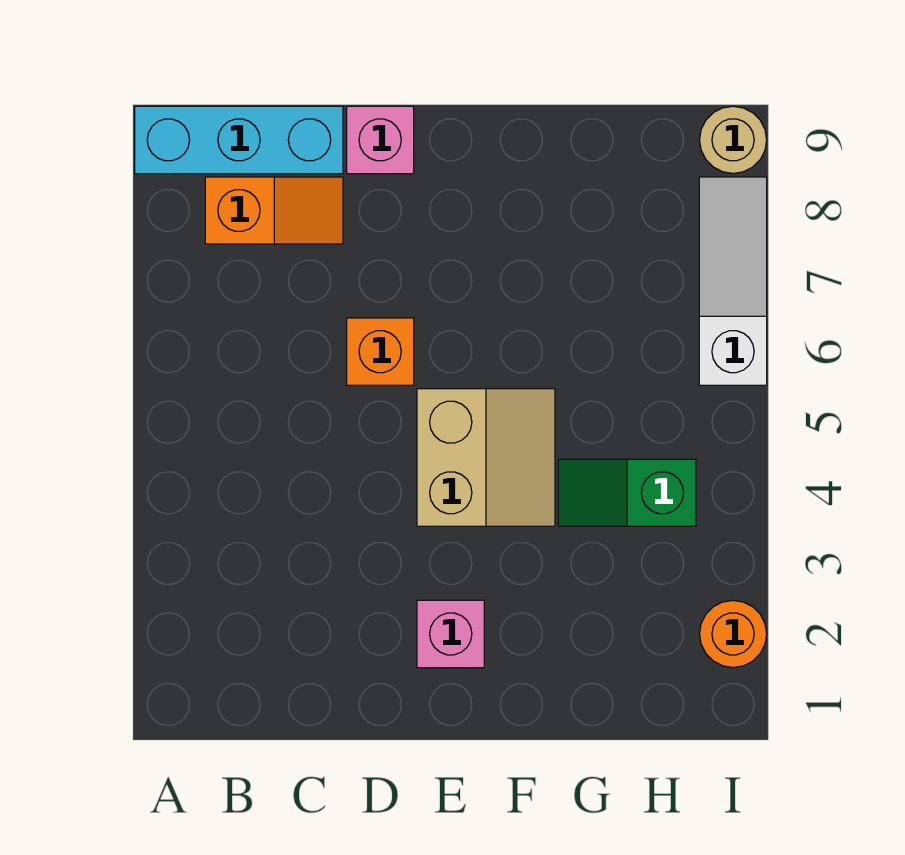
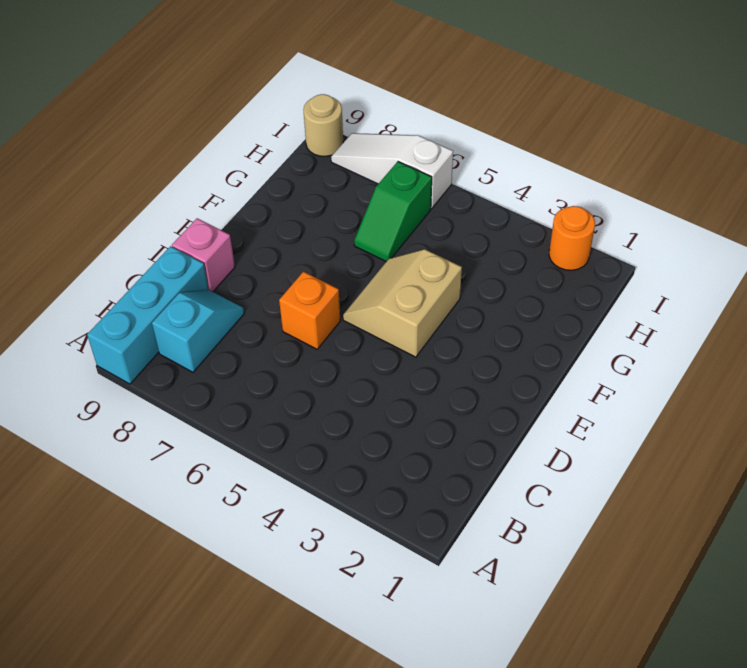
orange 1x2 slope [205,177,343,244] -> cyan 1x2 slope [152,291,244,372]
pink 1x1 brick [417,600,484,668] -> none
tan 2x2 slope [417,389,555,526] -> tan 2x2 slope turned to [343,249,462,357]
green 1x2 slope [558,459,696,526] -> green 1x2 slope moved to [354,162,432,261]

